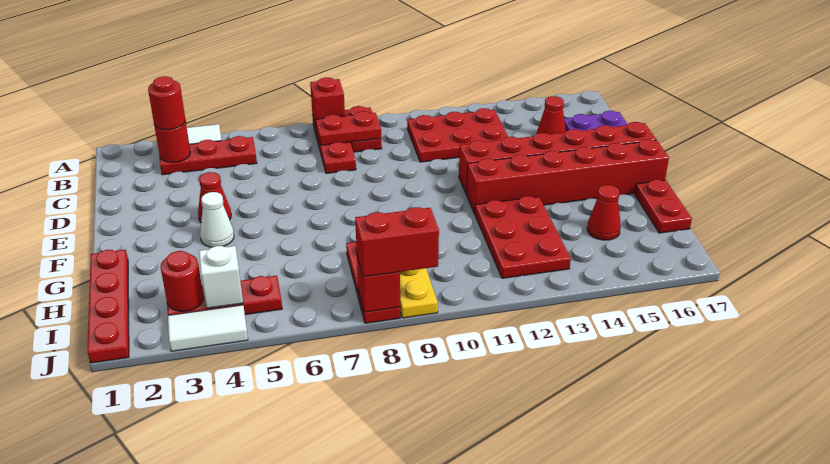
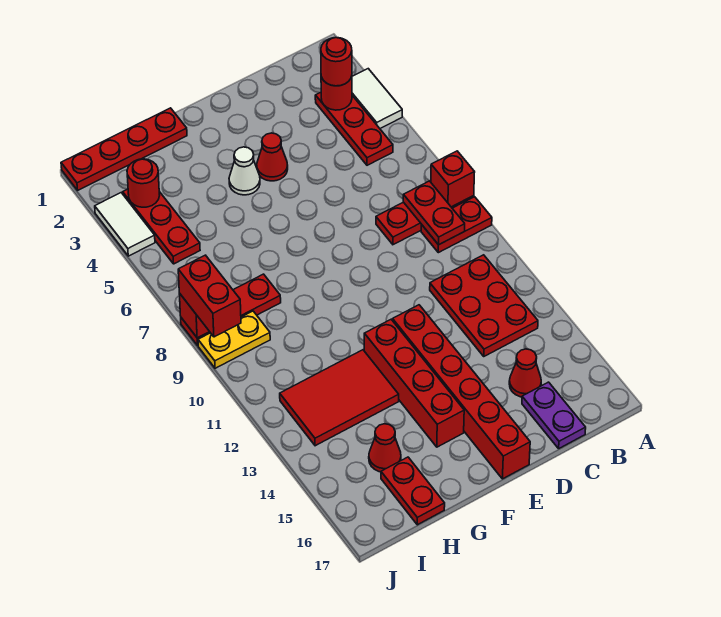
red 1x6 brick [466,139,669,214] -> red 1x4 brick [364,320,464,447]
red 2x3 plate [475,196,571,278] -> red 2x3 tile [280,350,399,446]
red 1x2 plate [635,180,692,233] -> red 1x2 plate turned to [381,457,445,525]
white 1x1 brick [199,246,243,308] -> none

